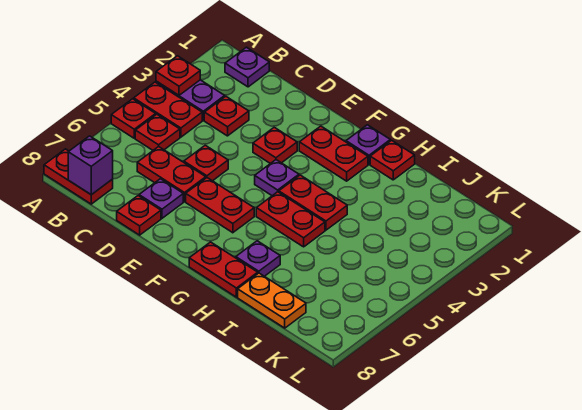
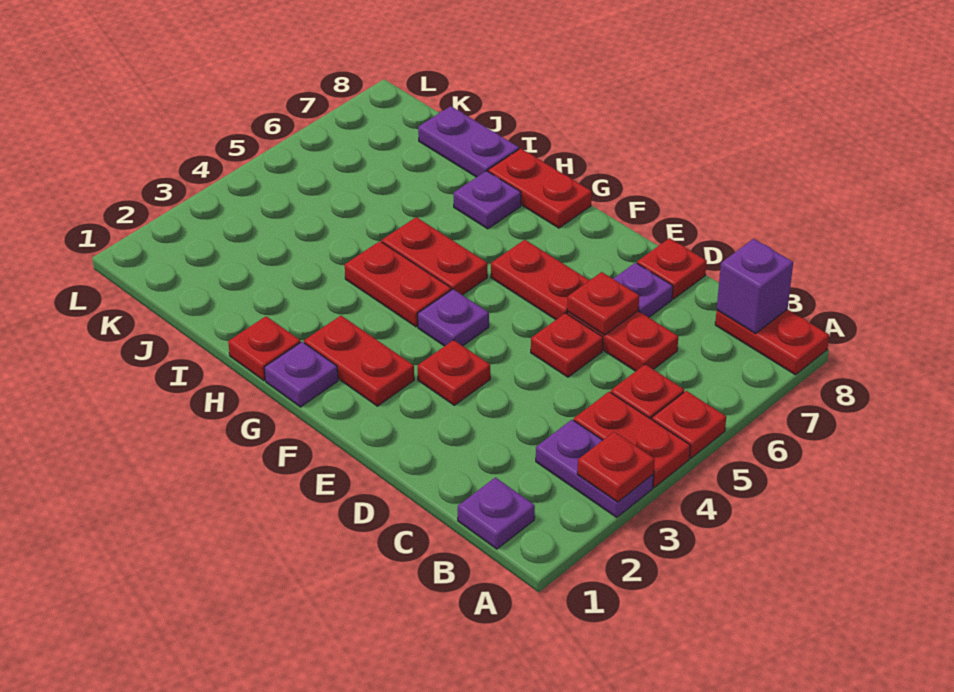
red 1x1 plate [204,96,249,136] -> red 1x1 plate moved to [567,272,639,335]
orange 1x2 plate [238,273,306,328] -> purple 1x2 plate [418,106,519,177]

